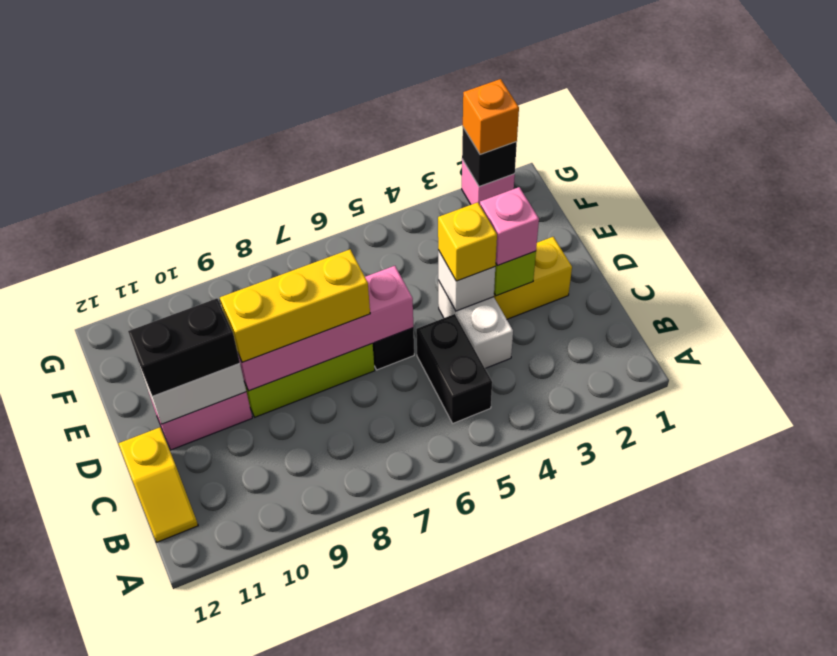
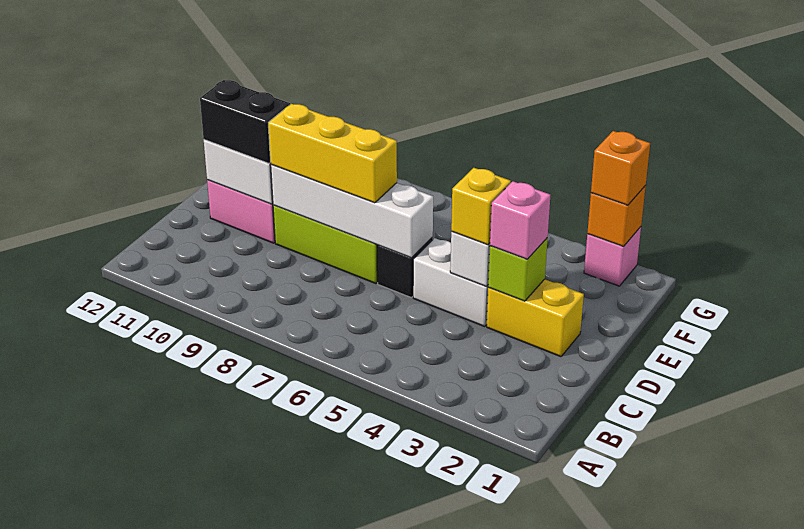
black 1x2 brick [416,314,492,423] -> none
yellow 1x2 slope [118,427,198,542] -> none
white 1x2 brick [438,280,513,368] -> white 1x2 brick turned to [413,238,488,326]
pink 1x4 brick [238,266,413,391] -> white 1x4 brick [271,164,433,258]
black 1x1 brick [462,128,517,187] -> orange 1x1 brick [587,186,646,246]

